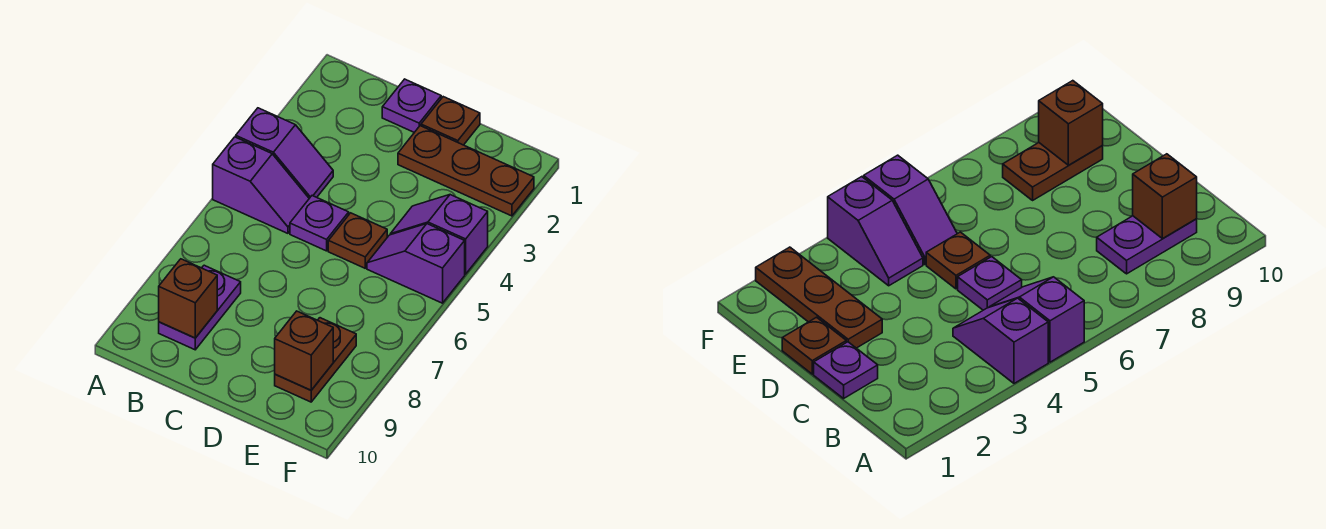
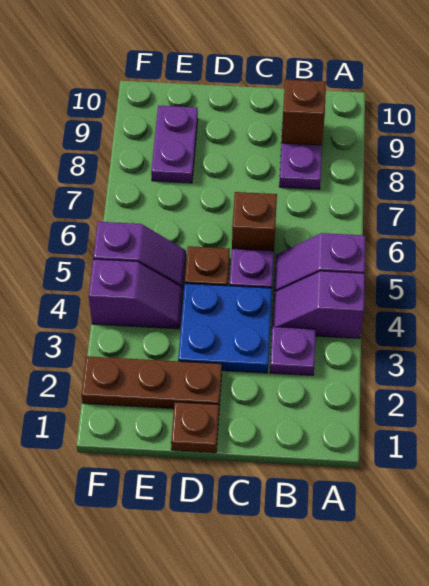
purple 1x1 plate [382,79,441,132] -> purple 1x1 plate moved to [270,327,316,375]
none -> blue 2x2 plate [178,284,272,373]
brown 1x2 plate [275,318,356,402] -> purple 1x2 plate [151,106,198,183]
brown 1x1 brick [275,311,333,390] -> brown 1x1 brick moved to [232,192,277,251]

